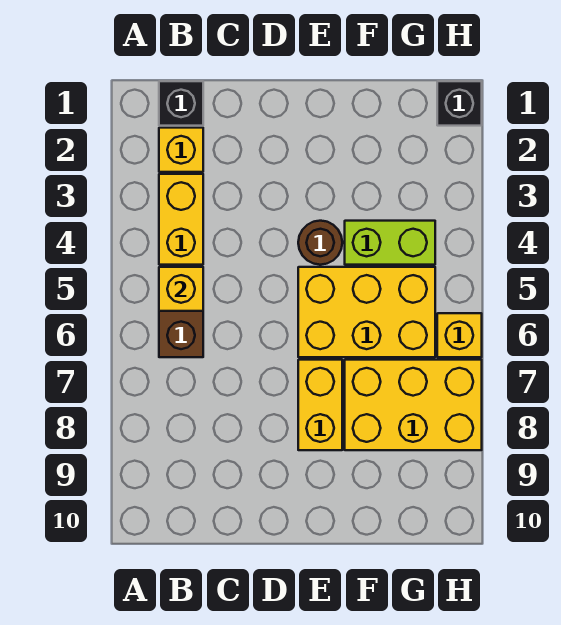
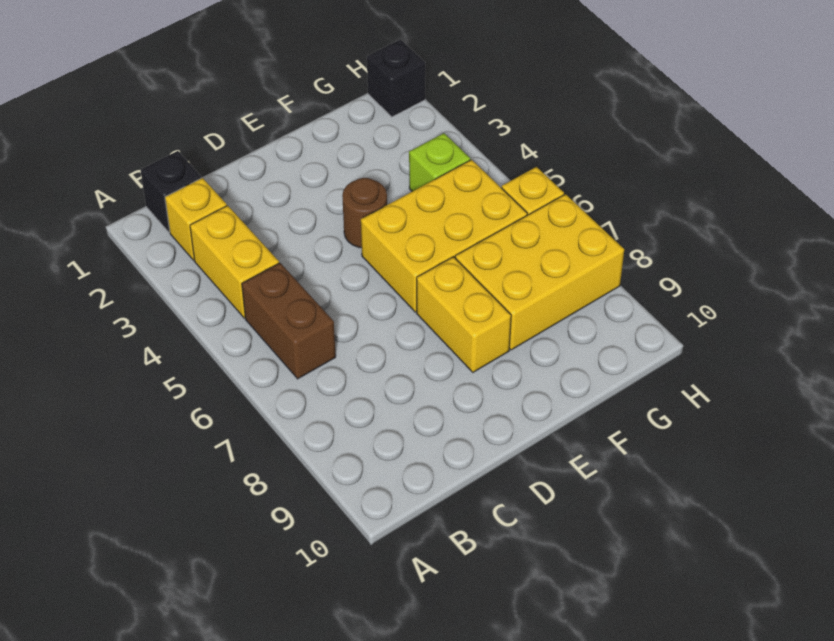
yellow 1x1 brick [159,267,203,311] -> none
lime 1x2 brick [345,221,435,265] -> lime 1x1 brick [409,133,470,191]

